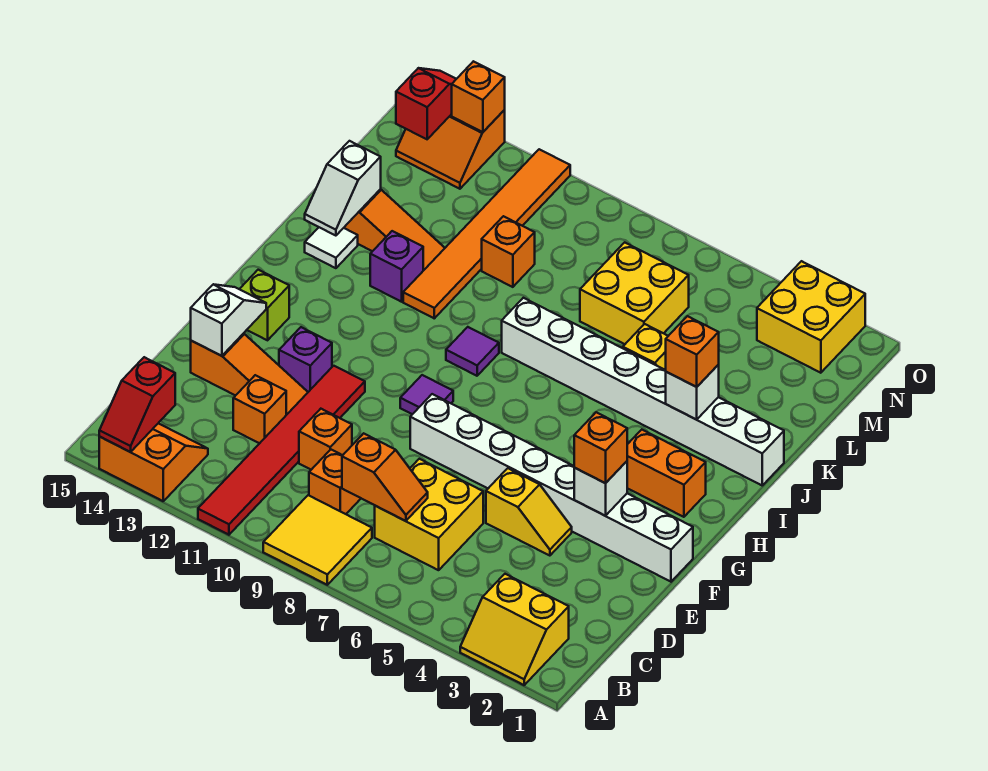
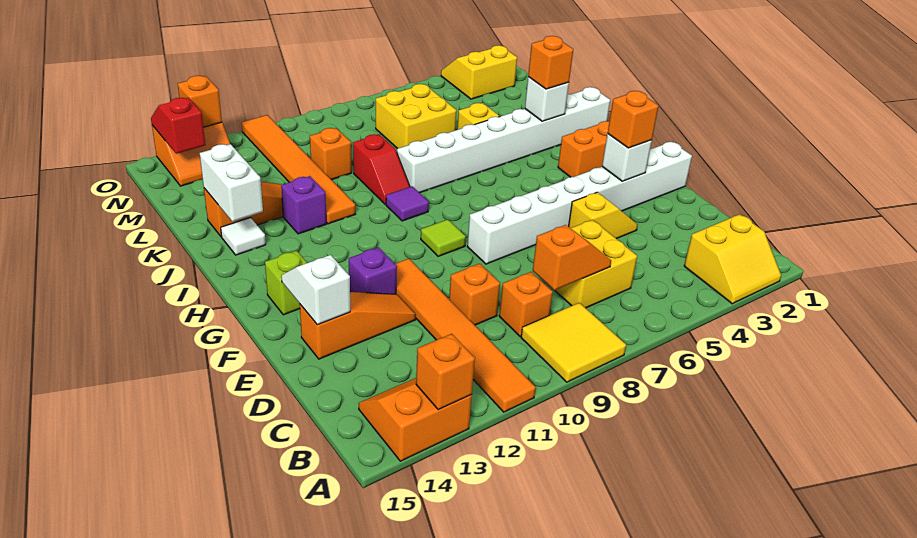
red 1x6 tile [198,366,365,535] -> orange 1x6 tile [395,258,536,412]
red 1x2 slope [99,357,175,452] -> red 1x2 slope moved to [353,134,410,204]
orange 1x1 brick [233,375,286,443] -> orange 1x1 brick moved to [416,334,475,410]
purple 1x1 tile [400,375,453,414] -> lime 1x1 tile [421,219,466,256]
white 1x2 slope [305,141,381,236] -> white 1x2 brick [200,144,263,222]
yellow 2x2 brick [757,261,865,373] -> yellow 2x2 slope [441,45,517,99]

